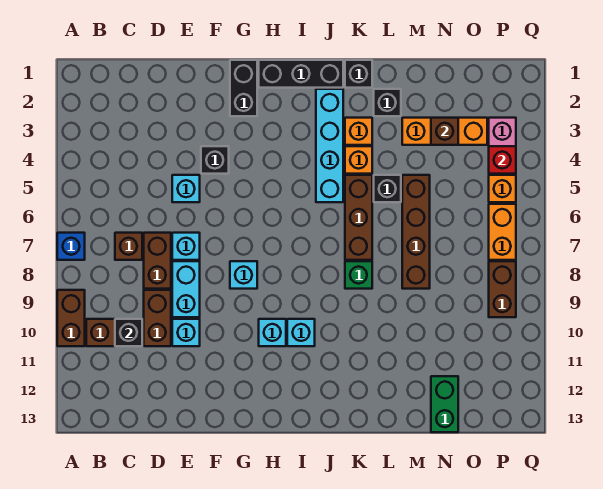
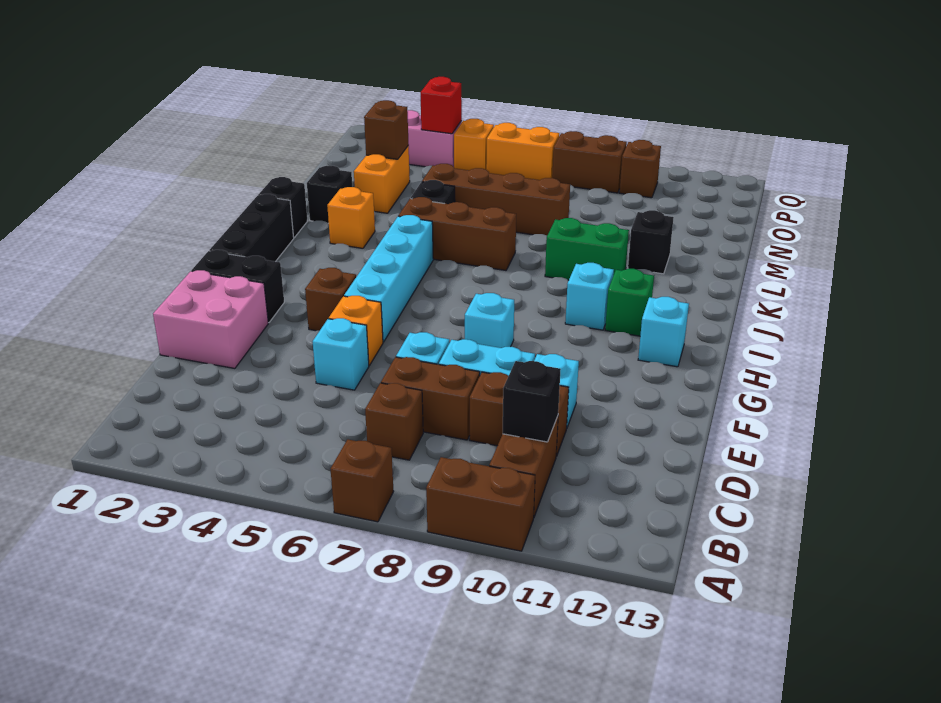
blue 1x1 brick [57,233,85,260] -> brown 1x1 brick [331,439,394,522]
none -> pink 2x2 brick [153,270,268,368]
black 1x1 brick [201,146,229,174] -> black 1x1 brick moved to [628,210,674,274]
none -> brown 1x1 brick [305,268,356,331]
cyan 1x1 brick [259,319,286,346] -> cyan 1x1 brick moved to [638,297,689,367]
cyan 1x4 brick [316,89,343,202] -> cyan 1x4 brick turned to [344,215,433,342]
orange 1x1 brick [345,146,372,174] -> orange 1x1 brick moved to [329,296,383,366]
green 1x1 brick [345,261,372,289] -> green 1x1 brick moved to [605,269,654,336]
orange 1x3 brick [402,118,487,145] -> orange 1x2 brick [354,146,410,213]
green 1x2 brick [431,376,458,432] -> green 1x2 brick moved to [545,218,629,280]
none -> brown 1x1 brick [619,140,661,198]

